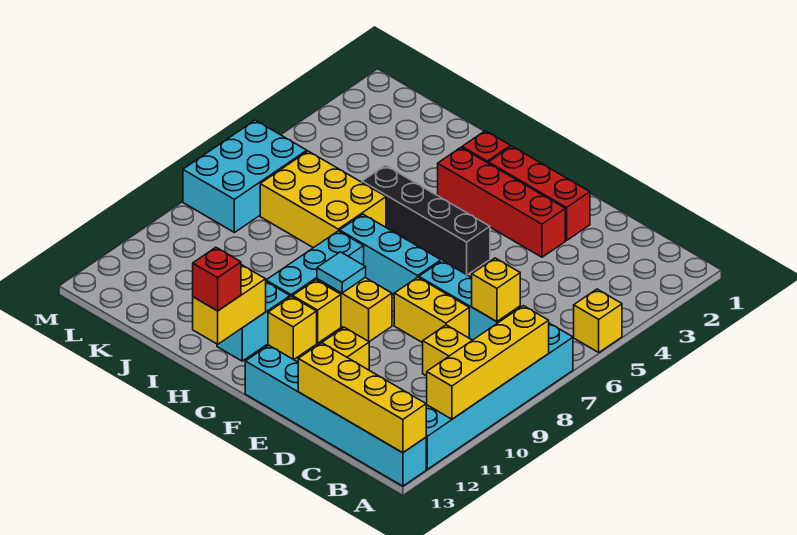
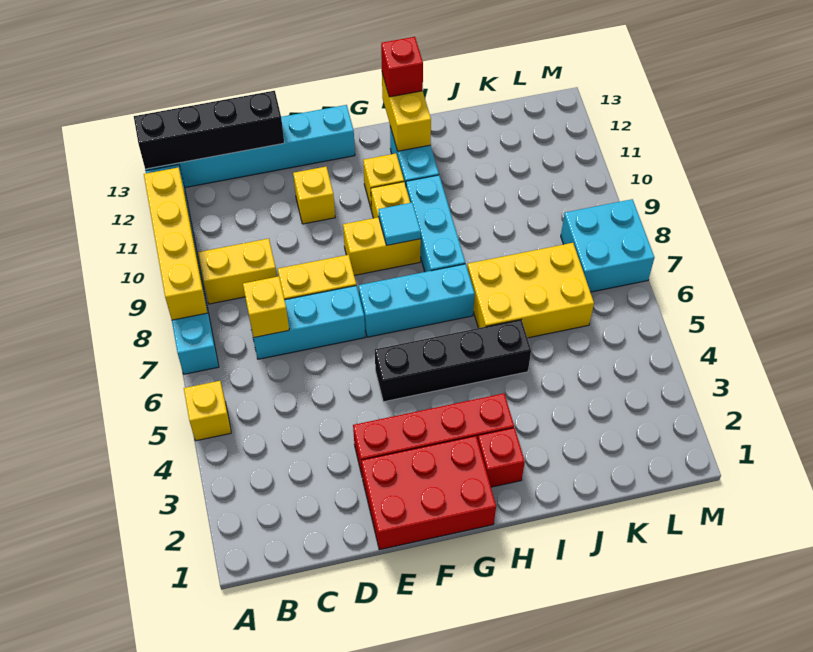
yellow 1x4 brick [298,343,426,453] -> black 1x4 brick [134,91,284,169]
red 1x3 brick [488,146,590,241] -> red 2x3 brick [361,436,496,550]
cyan 2x3 brick [183,120,307,232] -> cyan 2x2 brick [561,199,655,292]

